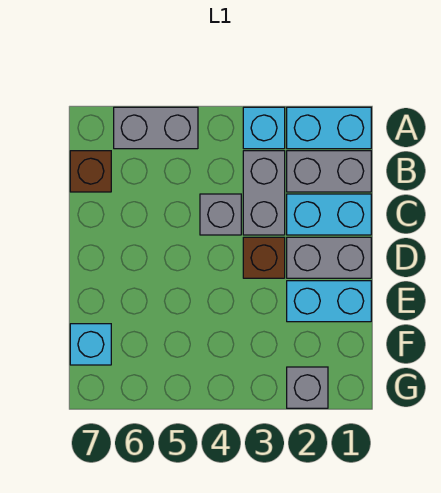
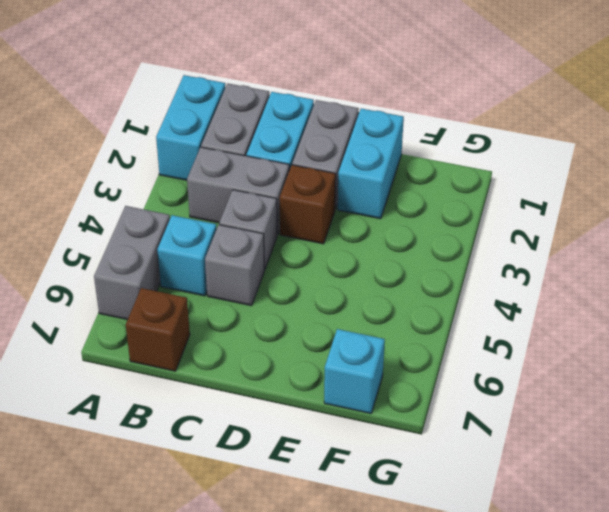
cyan 1x1 brick [243,107,285,149] -> cyan 1x1 brick moved to [157,215,217,296]
grey 1x1 brick [287,367,328,408] -> grey 1x1 brick moved to [205,225,264,306]

